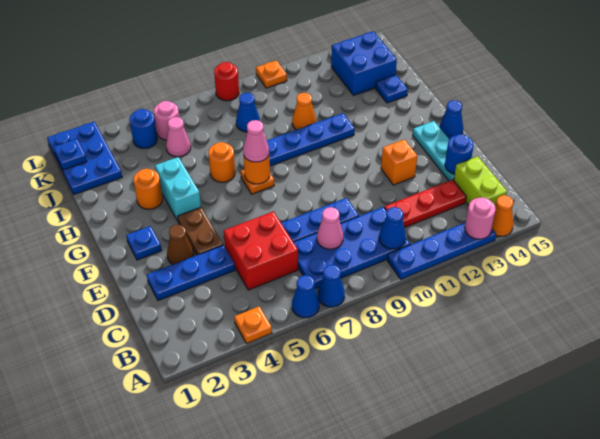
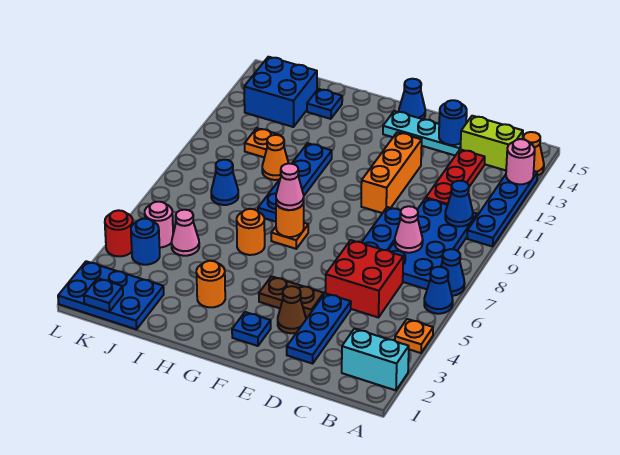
orange 1x1 brick [381,139,417,185] -> orange 1x3 brick [361,132,422,213]
cyan 1x2 brick [155,157,201,221] -> cyan 1x2 brick moved to [342,329,409,390]
red 1x1 round brick [214,62,239,101] -> red 1x1 round brick moved to [105,210,133,256]
orange 1x1 plate [256,60,287,88] -> orange 1x1 plate moved to [245,128,281,157]

